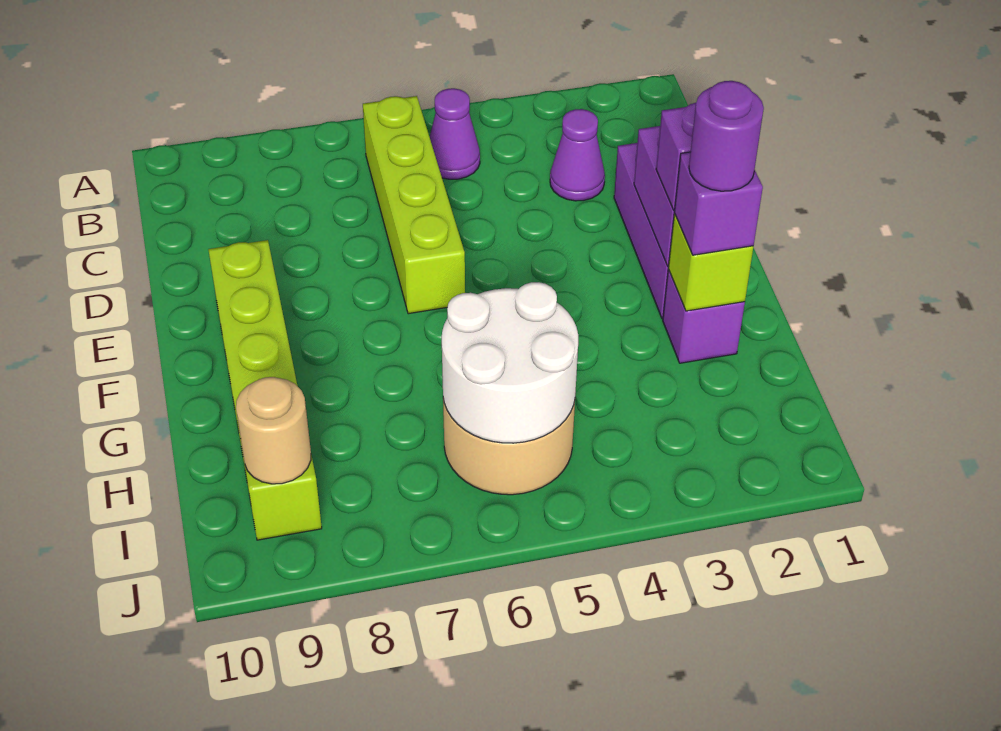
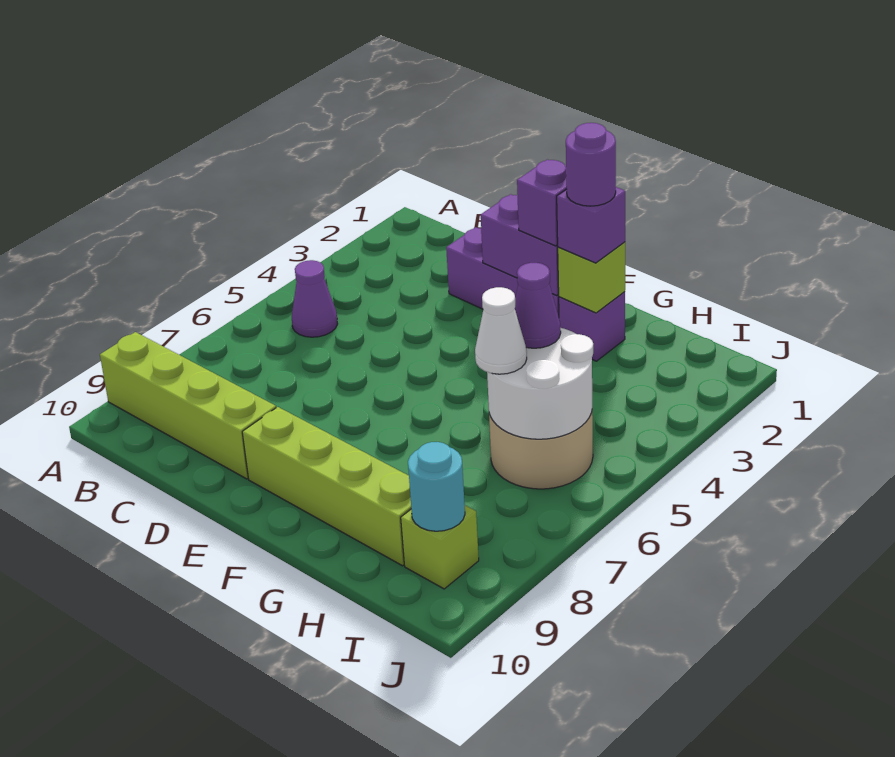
lime 1x4 brick [363,96,465,314] -> lime 1x4 brick moved to [100,332,276,479]
purple 1x1 cone [550,109,605,201] -> purple 1x1 cone moved to [515,263,561,348]
none -> white 1x1 cone [475,287,527,374]
tan 1x1 round brick [236,377,311,484] -> cyan 1x1 round brick [408,442,465,531]

